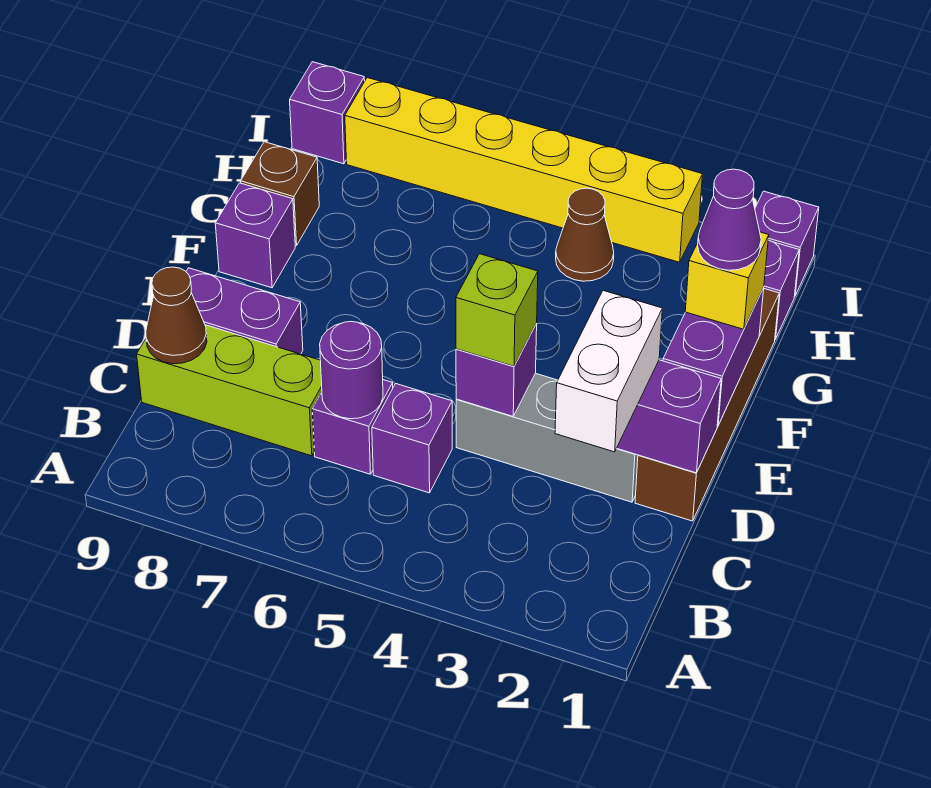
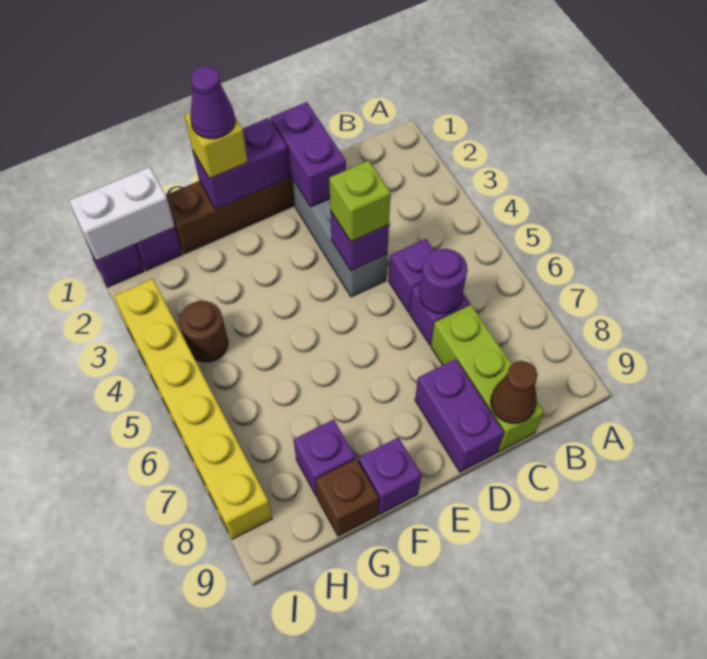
white 1x2 brick [555,291,662,452] -> white 1x2 brick moved to [69,167,175,261]
brown 1x1 cone [556,188,614,281] -> brown 1x1 round brick [179,301,228,362]
purple 1x1 brick [290,62,365,164] -> purple 1x1 brick moved to [294,419,355,496]

